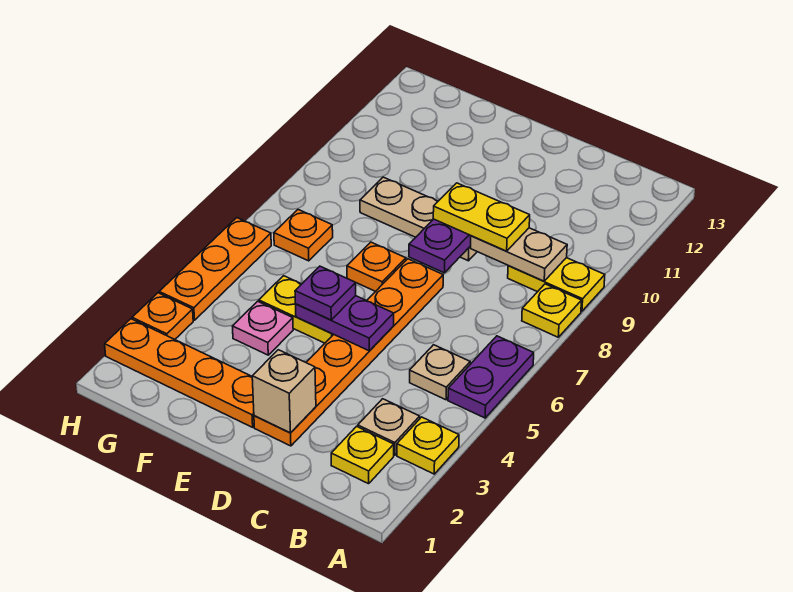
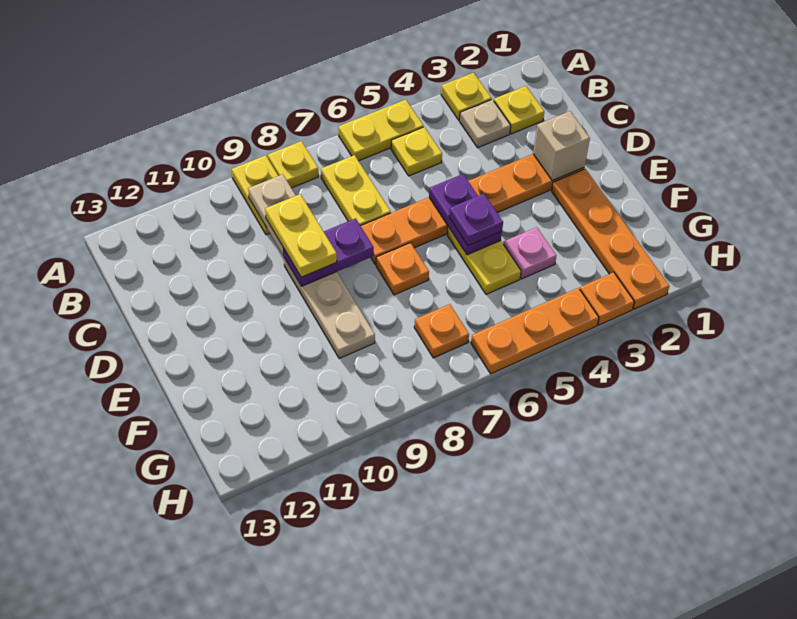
purple 1x2 plate [448,336,534,418] -> yellow 1x2 plate [338,100,423,161]
tan 1x1 plate [410,345,470,400] -> yellow 1x1 plate [391,127,442,176]
none -> yellow 1x2 plate [321,155,391,226]

